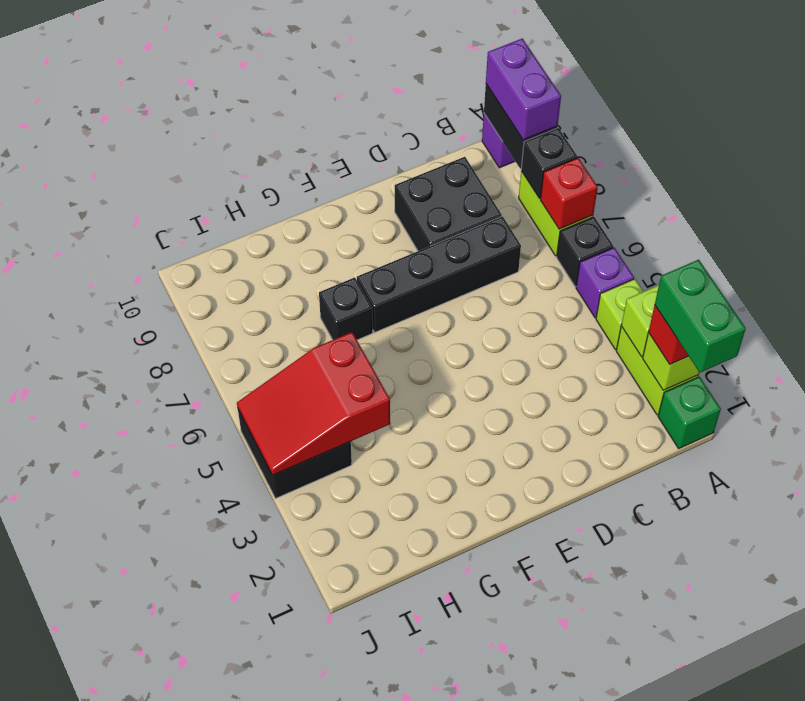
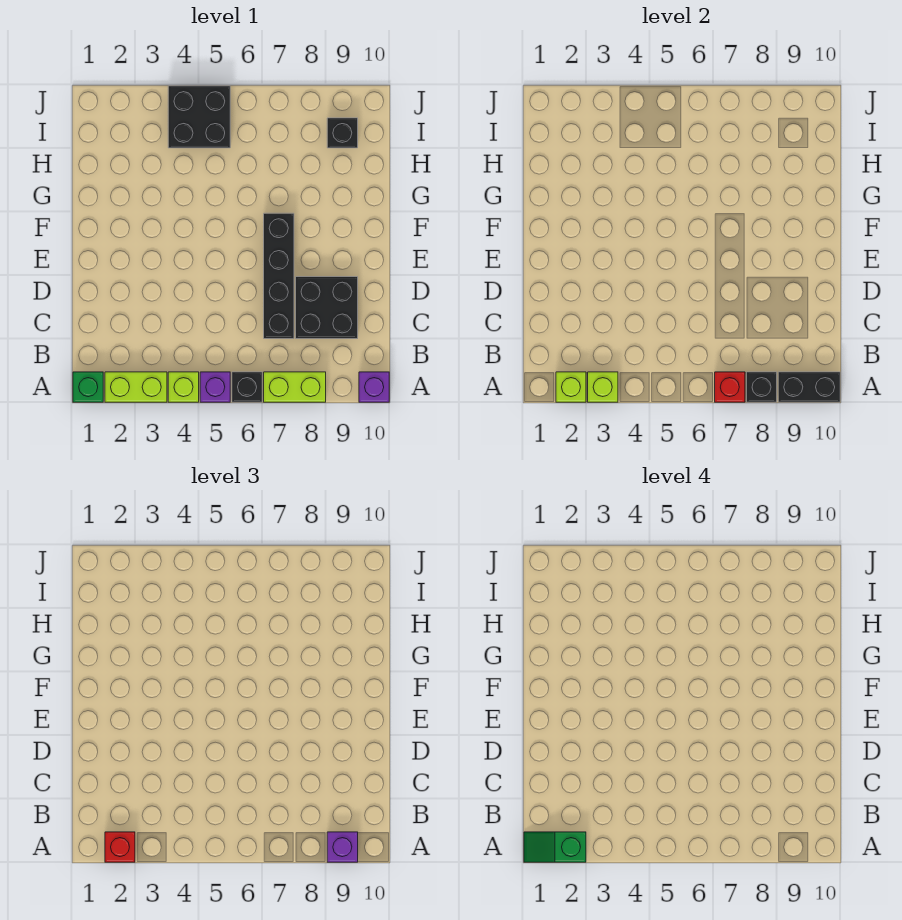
green 1x2 brick [655,260,746,373] -> green 1x2 slope [524,832,586,862]
purple 1x2 brick [486,38,561,140] -> purple 1x1 brick [327,832,358,862]
black 1x1 brick [319,277,373,340] -> black 1x1 brick moved to [327,118,358,148]
red 2x3 slope [237,332,390,475] -> none

